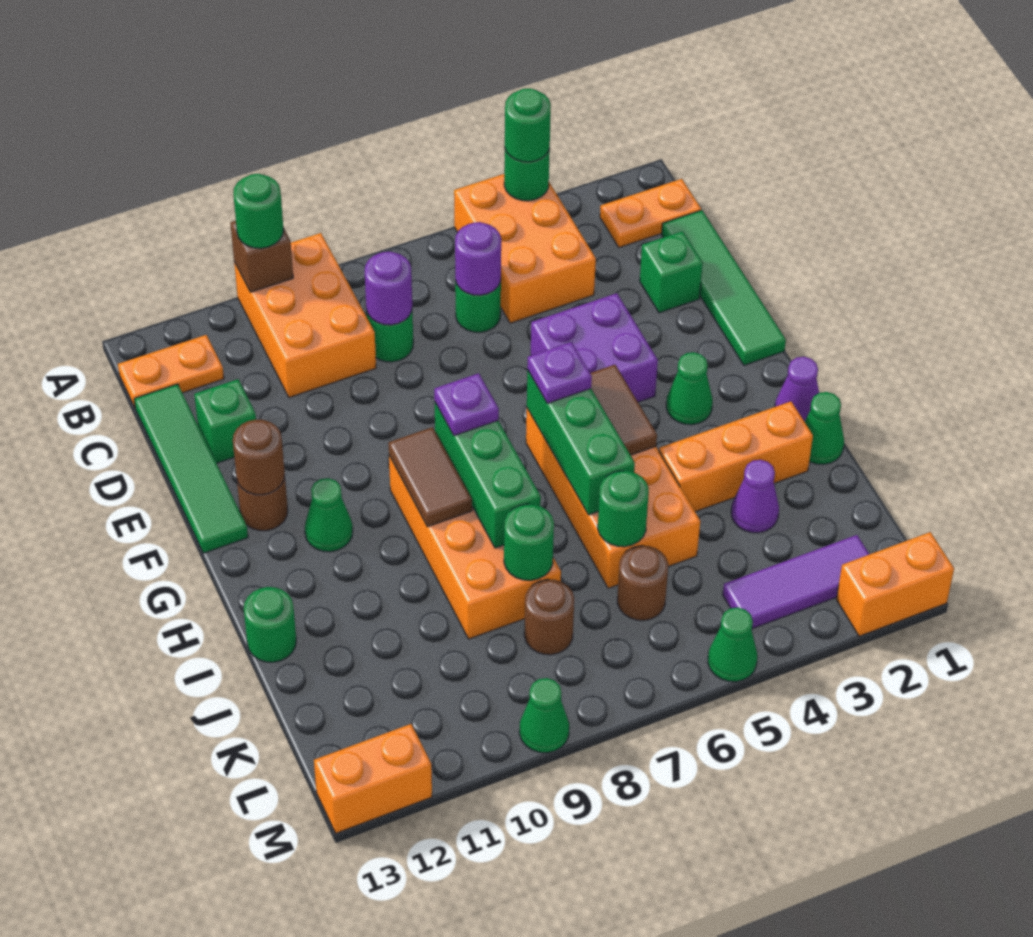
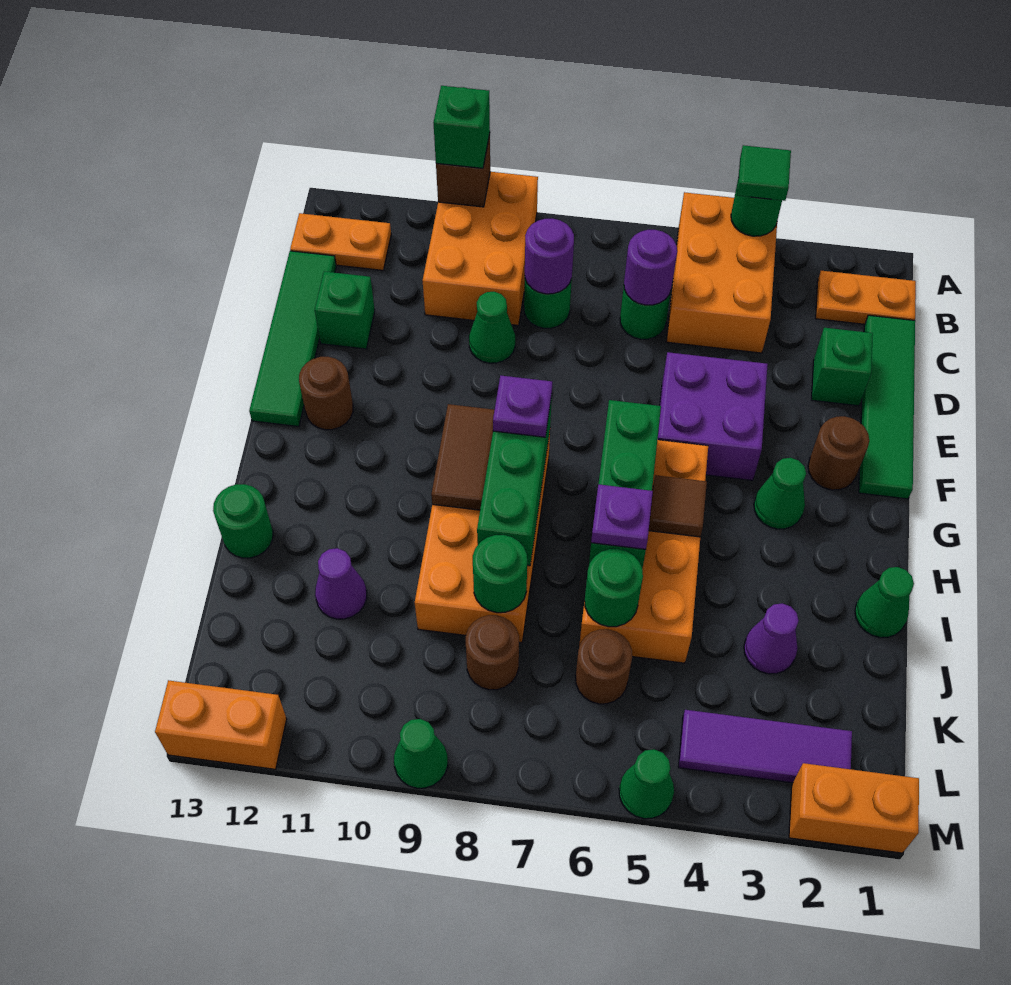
green 1x1 round brick [505,88,551,162] -> green 1x1 tile [737,145,791,201]
green 1x1 round brick [233,174,283,248] -> green 1x1 brick [433,86,490,168]
brown 1x1 round brick [233,420,285,495] -> brown 1x1 round brick moved to [808,416,869,490]
brown 1x2 tile [590,365,657,455] -> brown 1x1 tile [649,475,707,537]
purple 1x1 plate [527,342,592,403] -> purple 1x1 plate moved to [591,484,653,549]
green 1x1 cone [305,478,353,552] -> green 1x1 cone moved to [469,292,515,363]
purple 1x1 cone [775,357,819,422] -> purple 1x1 cone moved to [315,548,367,619]
orange 1x3 brick [659,401,813,512] -> none

